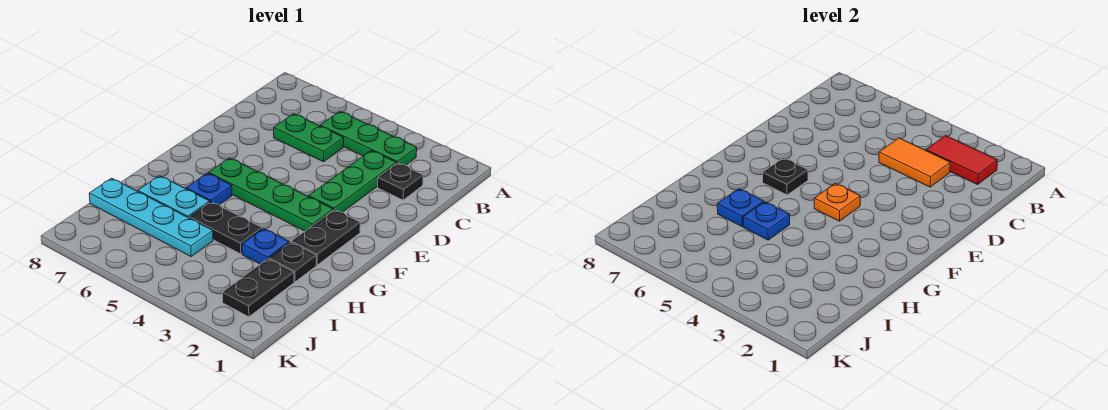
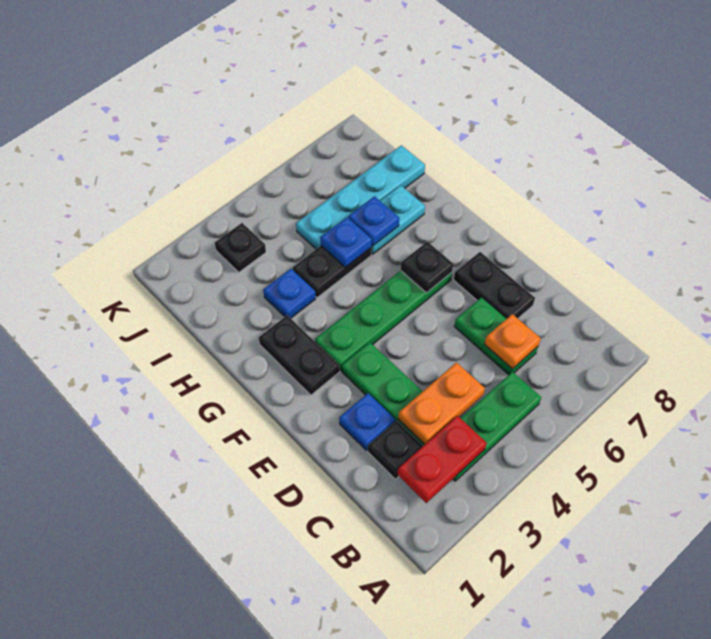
red 1x2 tile [926,136,997,184] -> red 1x2 plate [397,416,487,503]
orange 1x2 tile [879,138,950,187] -> orange 1x2 plate [398,363,485,444]
green 1x2 plate [274,114,344,162] -> green 1x2 plate turned to [454,298,538,375]
orange 1x1 plate [814,183,860,221] -> orange 1x1 plate moved to [485,314,541,369]
blue 1x1 plate [186,173,232,205] -> blue 1x1 plate moved to [339,393,395,450]
black 1x1 plate [269,242,316,282] -> black 1x1 plate moved to [215,223,266,272]
black 1x2 plate [223,259,294,317] -> black 1x2 plate moved to [454,252,535,319]

